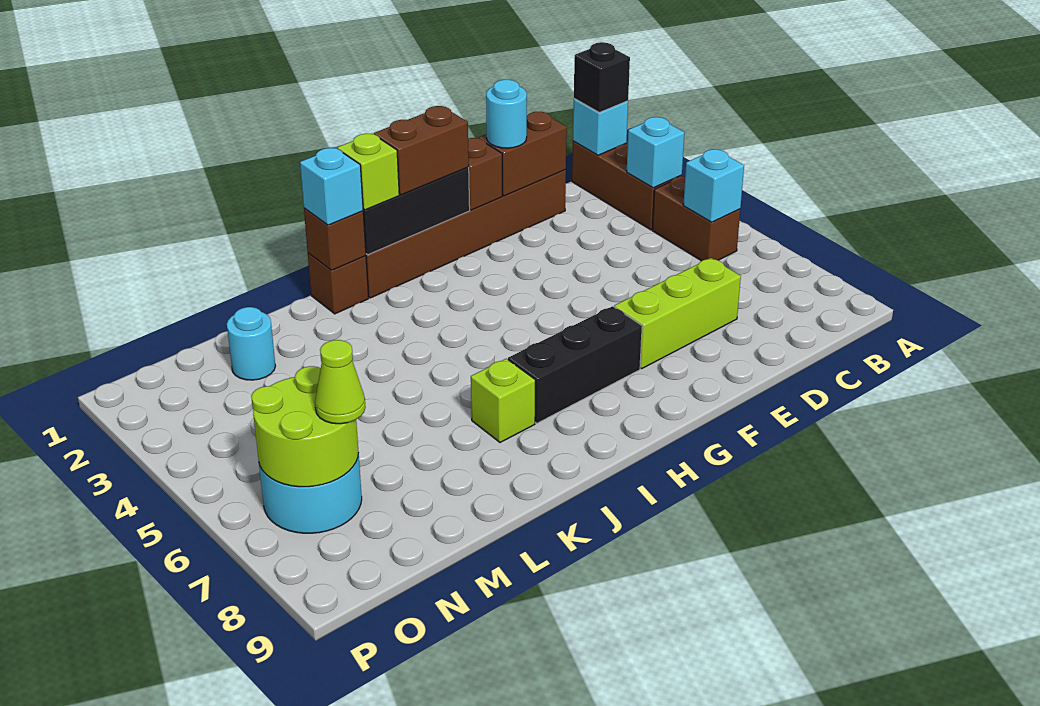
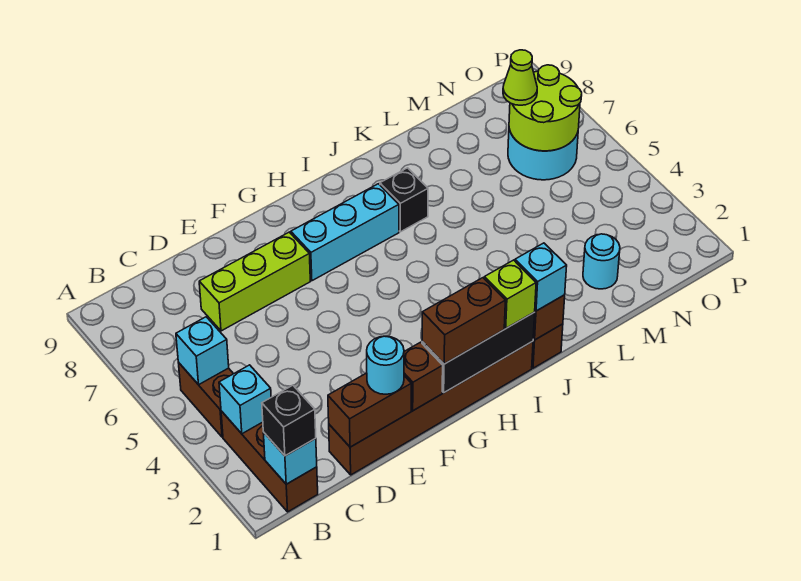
black 1x3 brick [508,306,642,423] -> cyan 1x3 brick [291,184,399,281]
lime 1x1 brick [471,359,535,443] -> black 1x1 brick [380,168,428,232]

